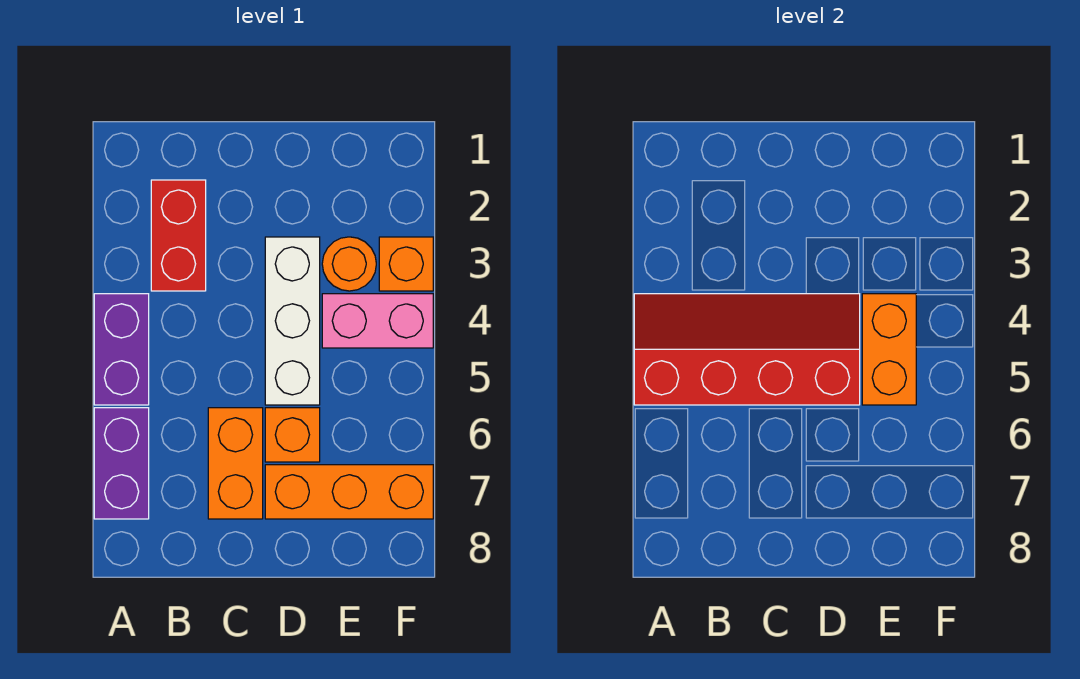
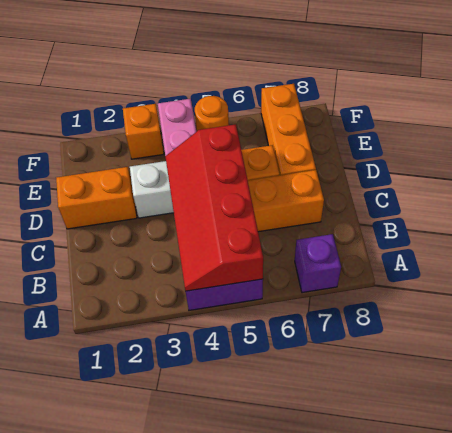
purple 1x2 brick [94,408,149,519] -> purple 1x1 brick [295,234,341,293]
red 1x2 brick [151,180,206,291] -> none
orange 1x1 round brick [322,237,376,291] -> orange 1x1 round brick moved to [195,96,229,131]
orange 1x2 brick [862,294,916,405] -> orange 1x2 brick moved to [56,167,137,229]

